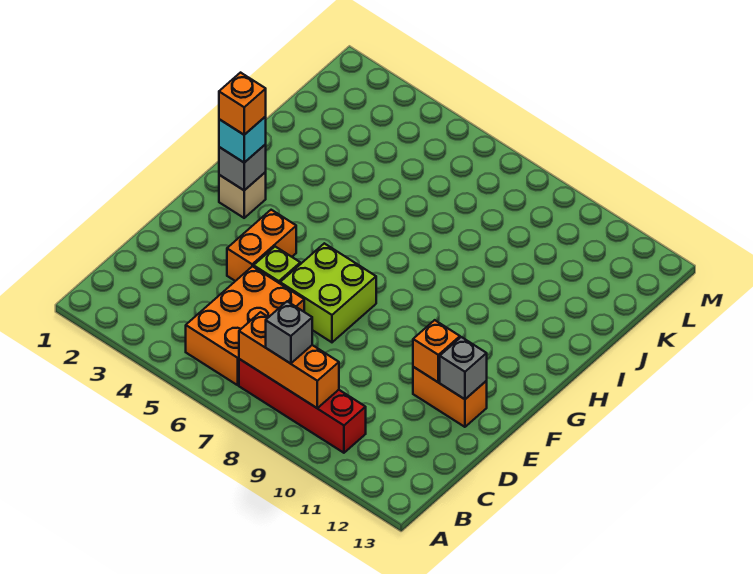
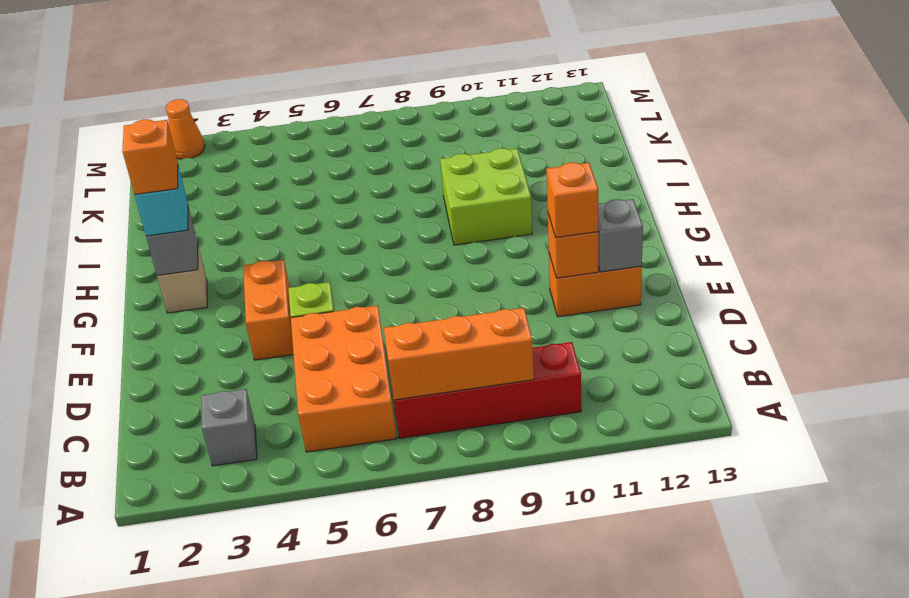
grey 1x1 brick [266,301,312,364] -> grey 1x1 brick moved to [201,389,257,466]
lime 2x2 brick [280,243,376,342] -> lime 2x2 brick moved to [440,148,532,245]
none -> orange 1x1 brick [546,163,598,237]
none -> orange 1x1 cone [166,99,205,159]

